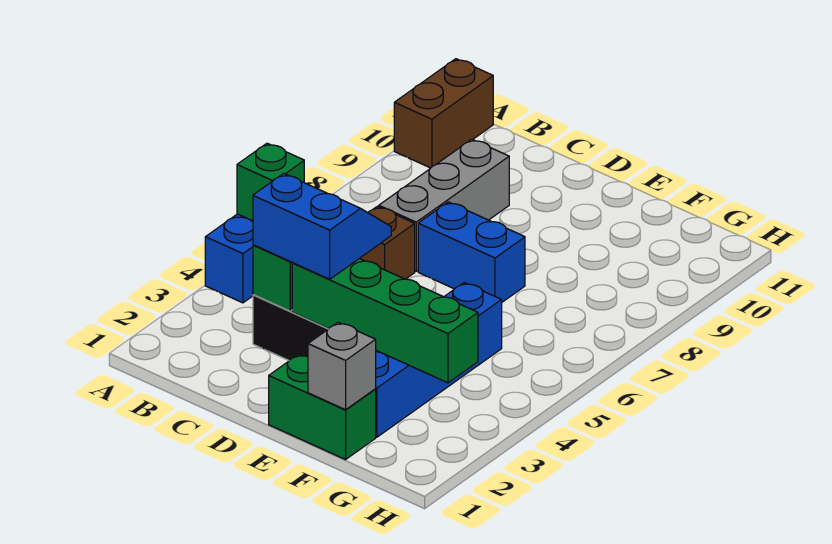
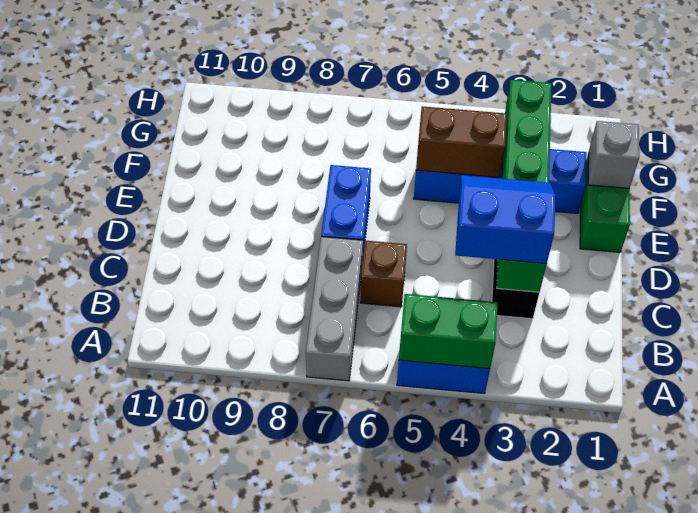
green 1x1 brick [237,143,304,221] -> green 1x2 brick [399,294,498,369]
brown 1x2 brick [394,59,493,168] -> brown 1x2 brick moved to [416,106,507,177]
blue 2x2 slope [253,174,391,279] -> blue 2x2 slope turned to [455,175,555,264]
grey 1x3 brick [379,139,509,271] -> grey 1x3 brick turned to [306,237,363,381]

